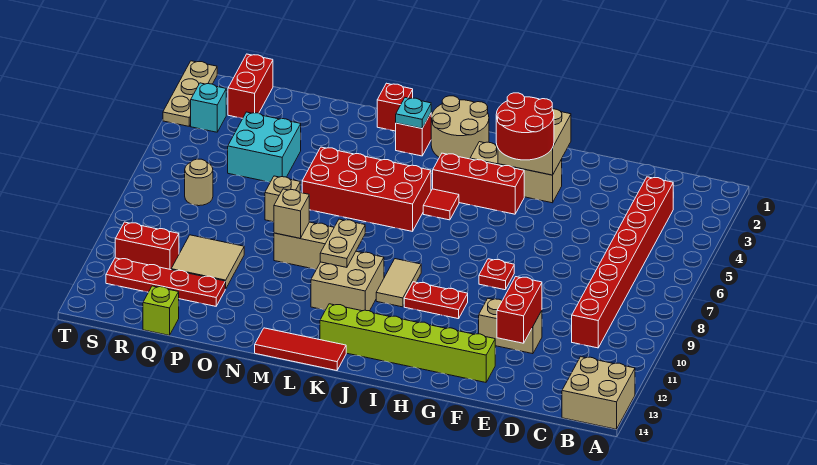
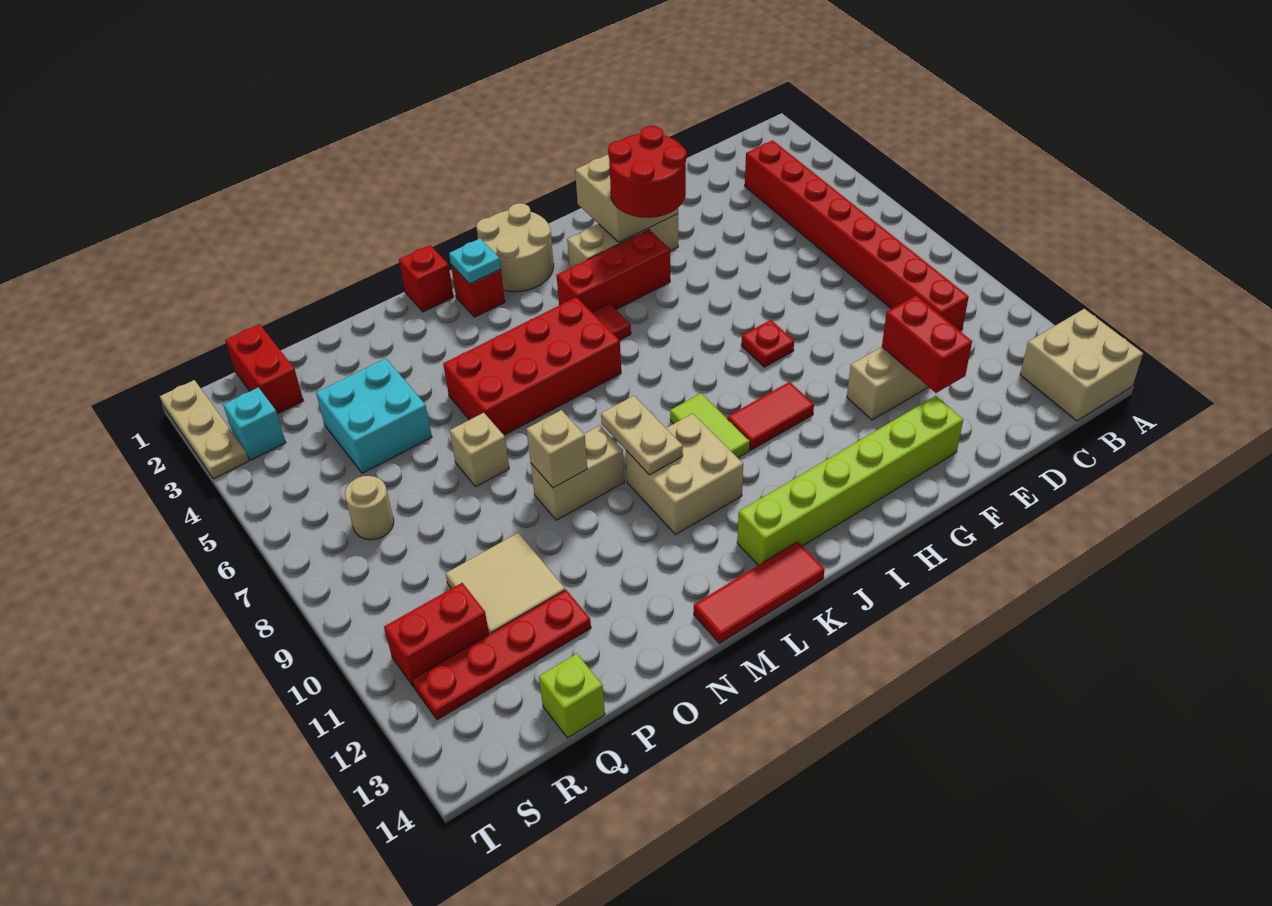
red 1x2 plate [404,282,468,319] -> red 1x2 tile [727,382,814,450]
tan 1x2 tile [376,259,421,307] -> lime 1x2 tile [670,393,750,458]

